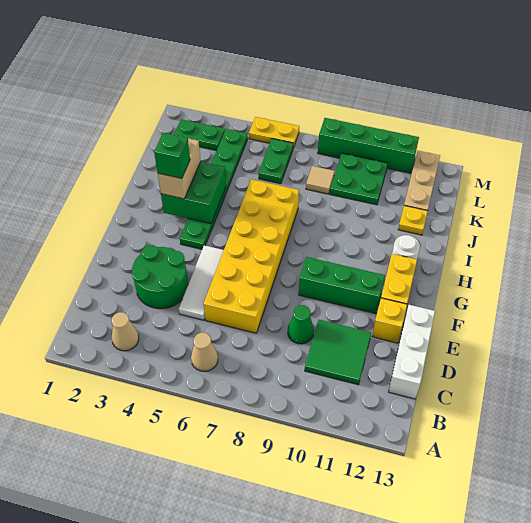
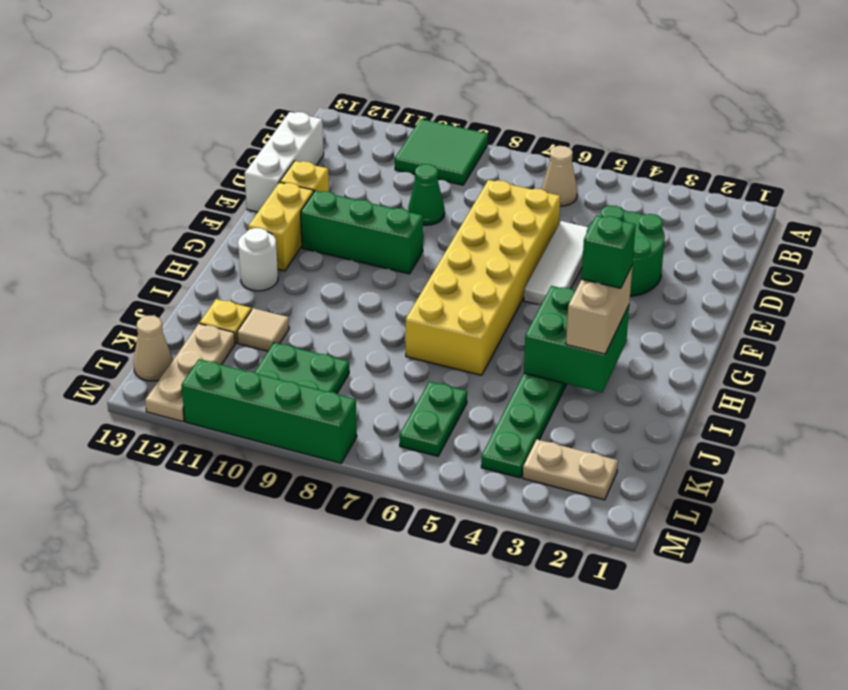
tan 1x1 cone [112,312,139,351] -> tan 1x1 cone moved to [134,316,173,381]
green 2x2 tile [305,320,371,385] -> green 2x2 tile moved to [395,119,488,185]
tan 1x1 tile [306,166,335,194] -> tan 1x1 tile moved to [237,308,289,351]
green 1x2 plate [174,119,225,151] -> tan 1x2 plate [523,440,618,500]
yellow 1x2 plate [249,117,299,147] -> none

